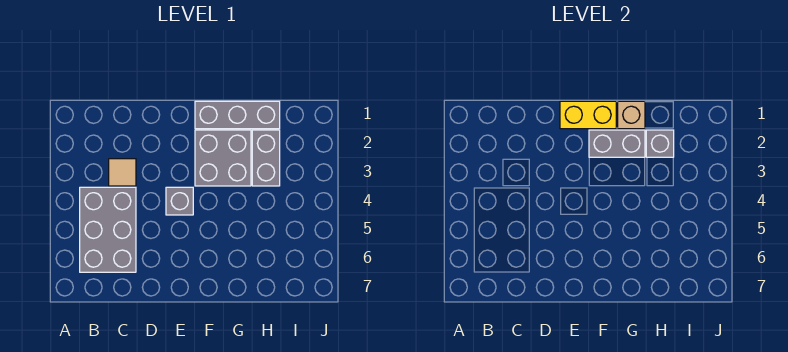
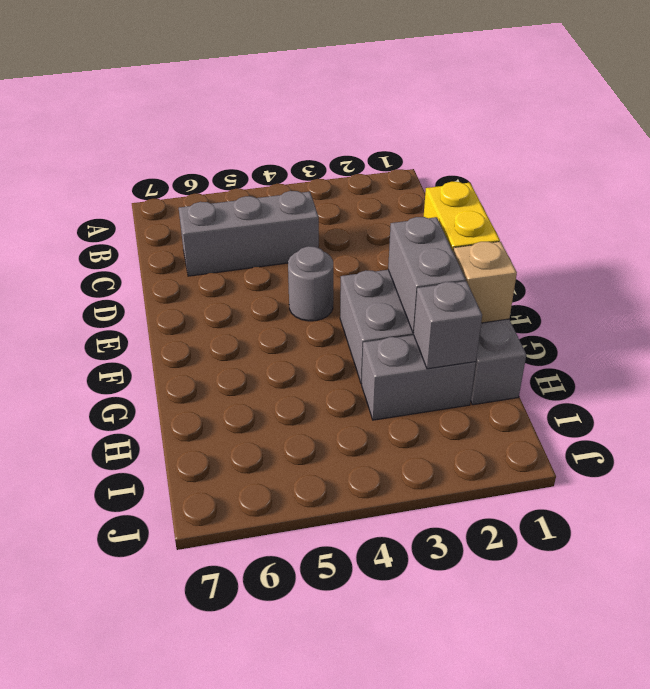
grey 2x3 brick [80,187,136,272] -> grey 1x3 brick [179,191,319,276]
tan 1x1 tile [109,159,136,186] -> none
grey 1x1 brick [166,187,193,215] -> grey 1x1 round brick [288,246,333,321]

